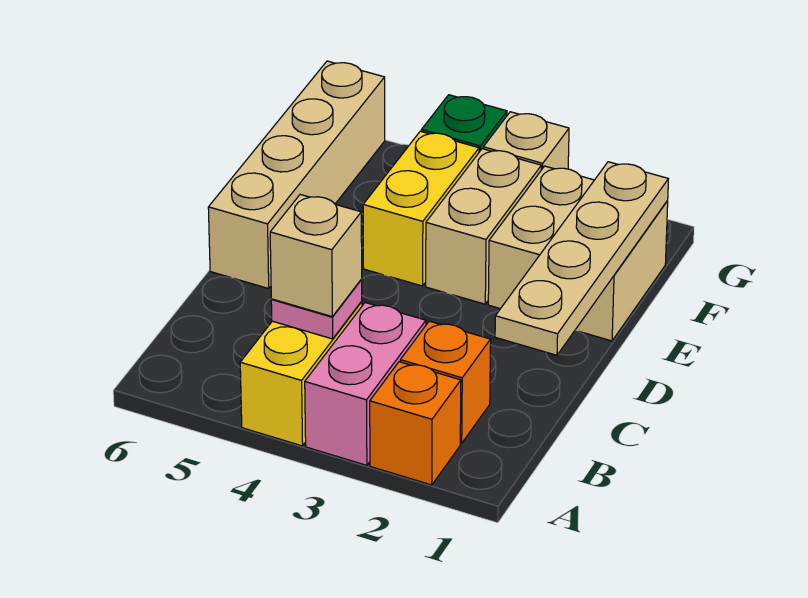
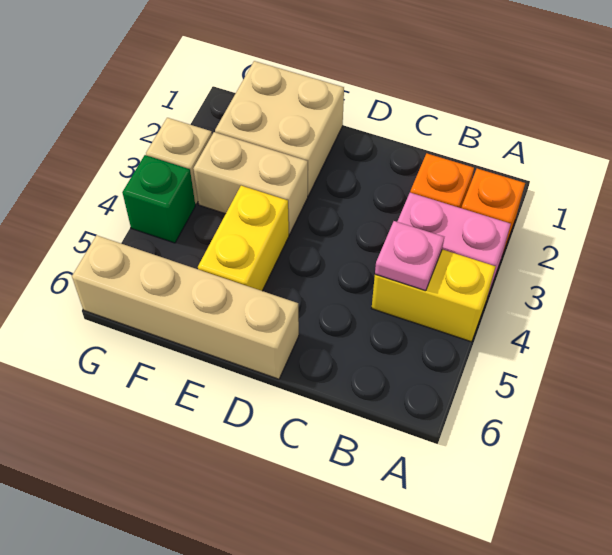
tan 1x1 brick [270,194,362,317] -> none
tan 1x4 plate [495,162,668,355] -> none
yellow 1x2 brick [363,131,479,286] -> yellow 1x2 brick turned to [198,186,289,291]

